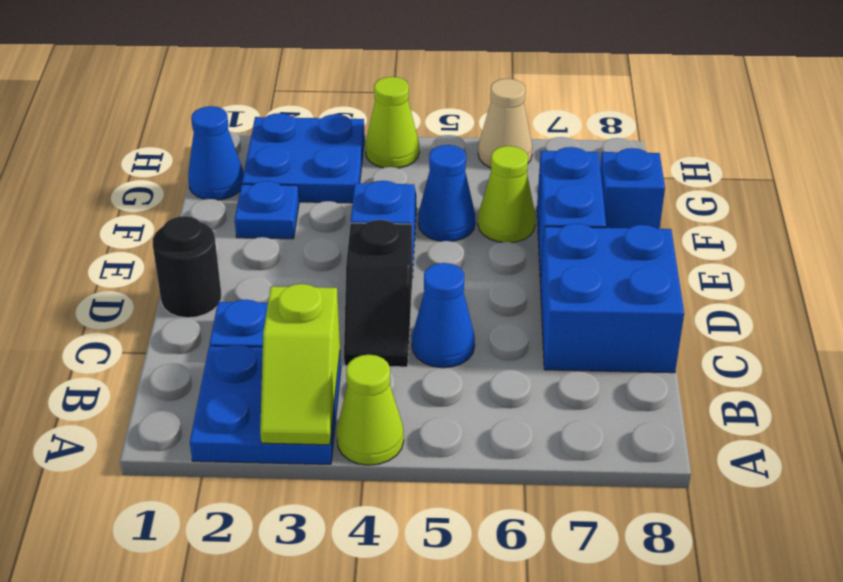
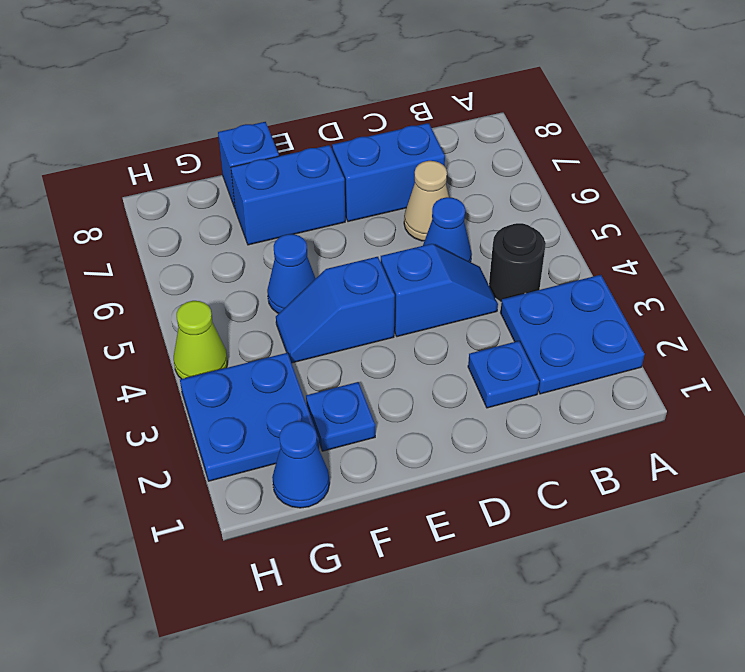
lime 1x2 slope [260,284,340,445] -> none
lime 1x1 cone [337,355,404,465] -> none
black 1x2 slope [344,220,412,367] -> blue 1x2 slope [381,244,498,337]
blue 2x2 brick [540,224,684,373] -> blue 1x2 brick [332,123,445,222]
black 1x1 round brick [153,216,221,318] -> black 1x1 round brick moved to [489,223,546,302]
lime 1x1 cone [478,146,535,242] -> none
tan 1x1 cone [478,79,532,168] -> tan 1x1 cone moved to [404,161,449,241]

